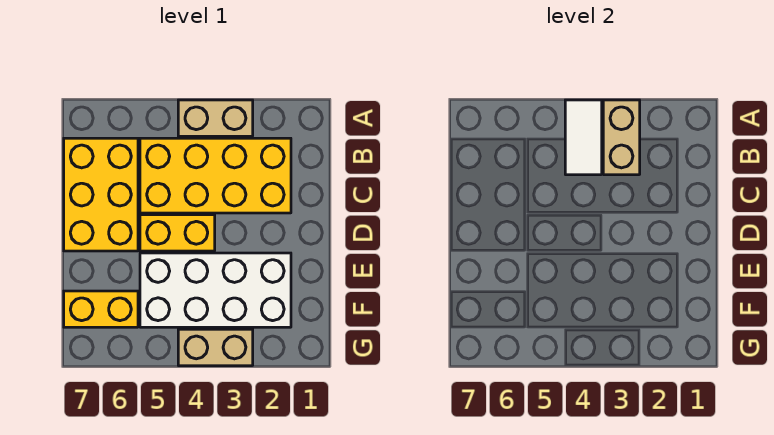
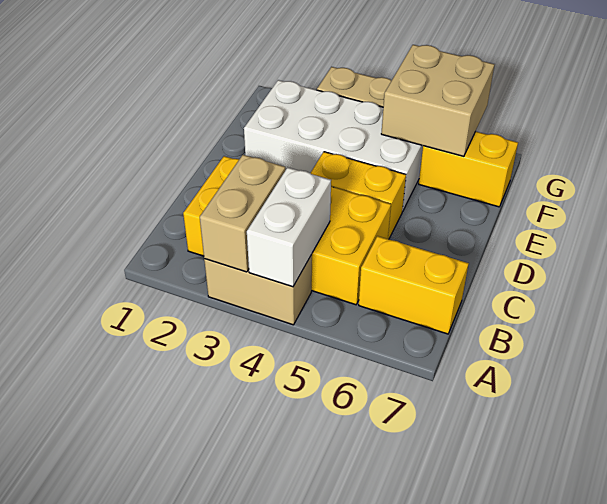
white 1x2 tile [565,100,602,175] -> white 1x2 brick [247,168,331,287]
yellow 2x3 brick [64,138,138,251] -> yellow 1x2 brick [359,236,469,334]
none -> tan 2x2 brick [381,45,495,156]

